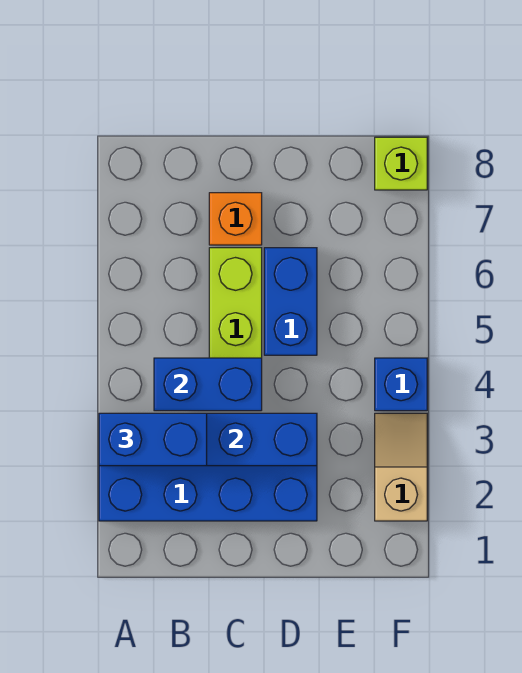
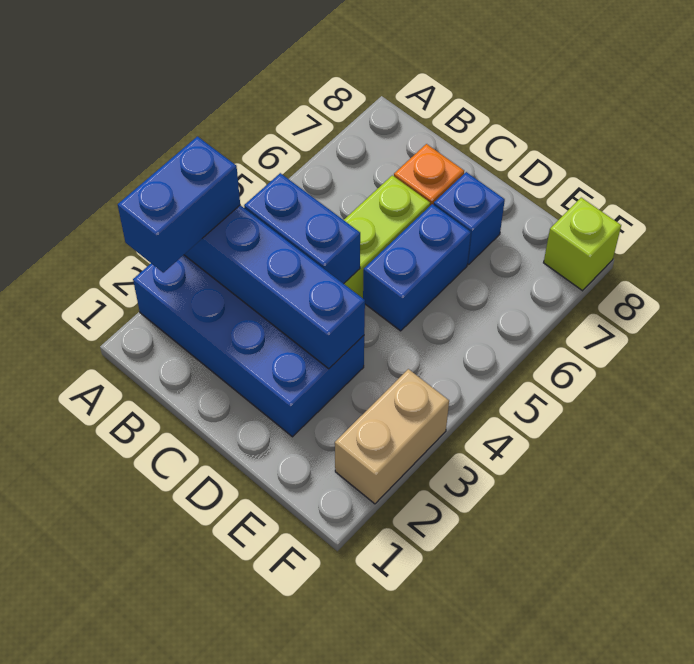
blue 1x2 brick [99,413,207,466] -> blue 1x2 brick turned to [118,137,240,272]
tan 1x2 slope [375,413,427,521] -> tan 1x2 brick [335,369,449,504]
blue 1x1 brick [375,358,427,411] -> blue 1x1 brick moved to [434,172,505,264]

